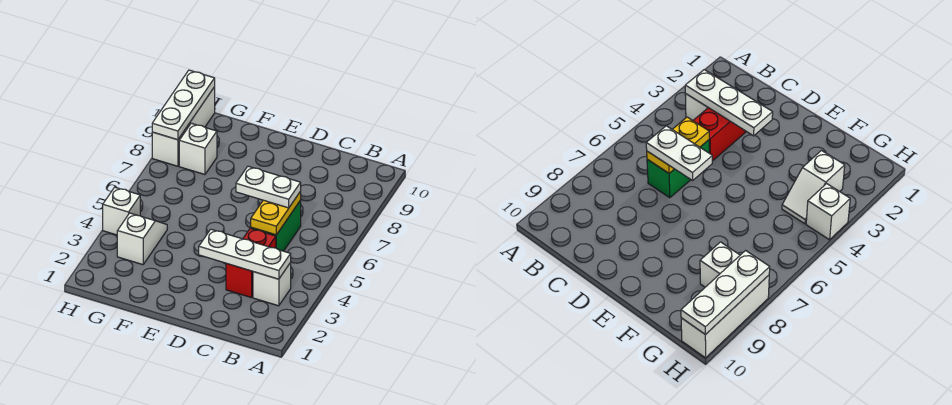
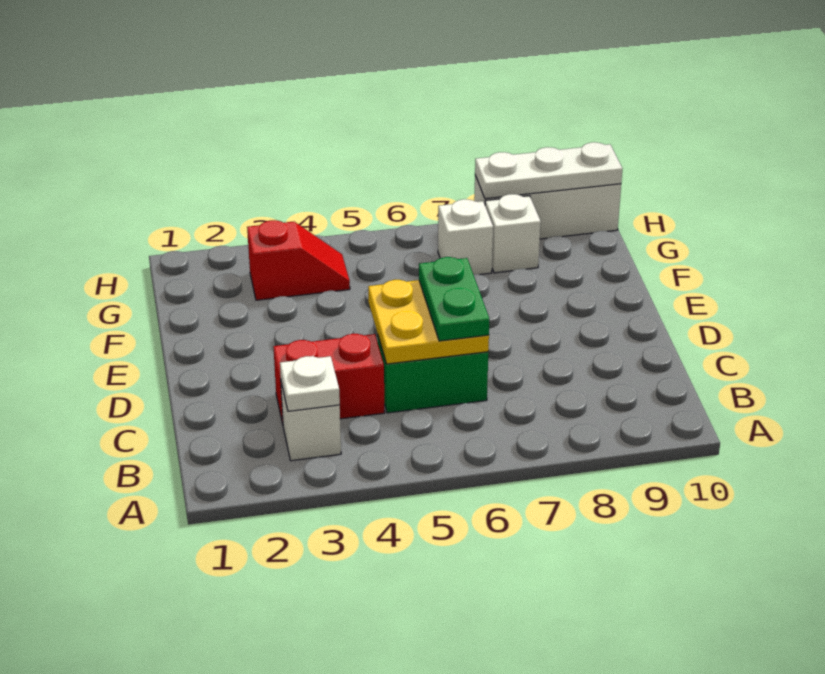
white 1x3 plate [199,229,291,279] -> white 1x1 plate [280,356,340,411]
yellow 1x2 plate [251,191,301,235] -> yellow 2x2 plate [368,280,489,364]
white 1x2 plate [236,166,301,208] -> green 1x2 plate [419,257,489,341]
white 1x2 slope [117,213,167,265] -> red 1x2 slope [247,220,350,300]
white 1x1 brick [103,187,140,235] -> white 1x1 brick moved to [438,199,493,275]

